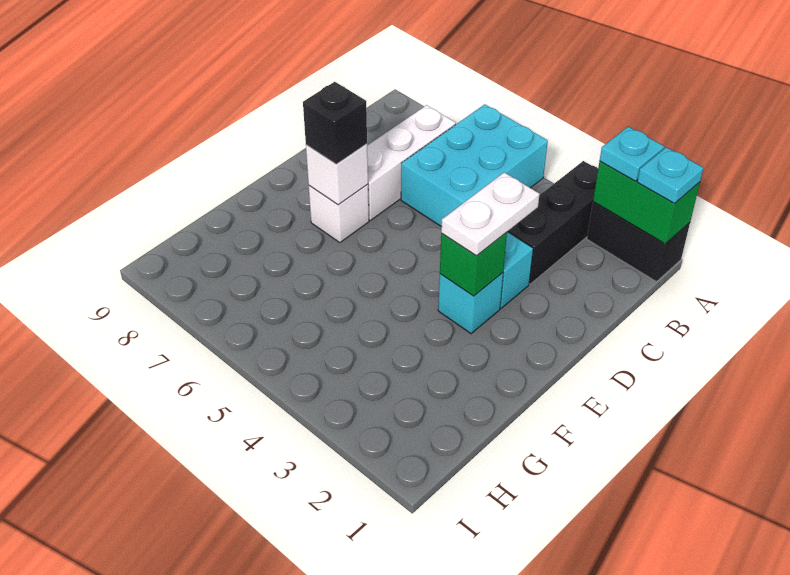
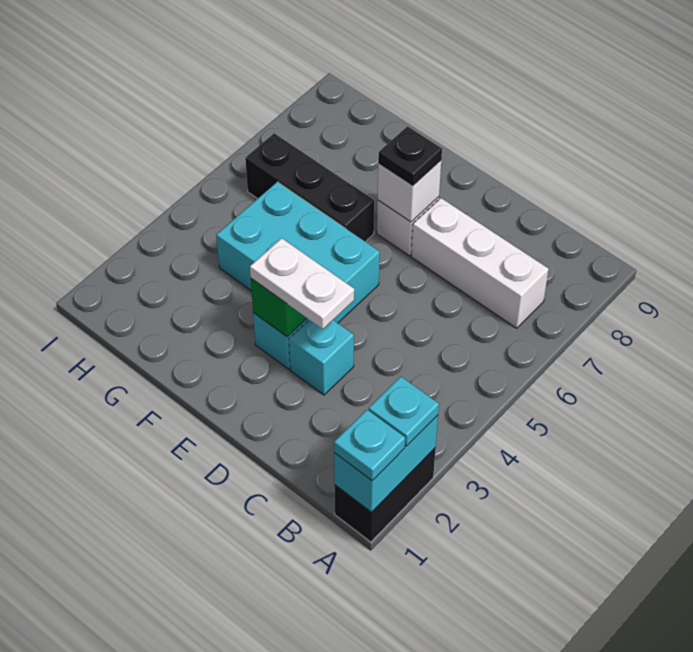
green 1x2 brick [593,161,700,244] -> cyan 1x2 brick [334,415,438,512]
black 1x3 brick [507,161,598,284] -> black 1x3 brick moved to [245,133,374,242]
cyan 2x3 brick [401,104,548,227] -> cyan 2x3 brick moved to [216,182,380,323]
black 1x1 brick [303,82,367,164] -> black 1x1 plate [378,126,442,186]

